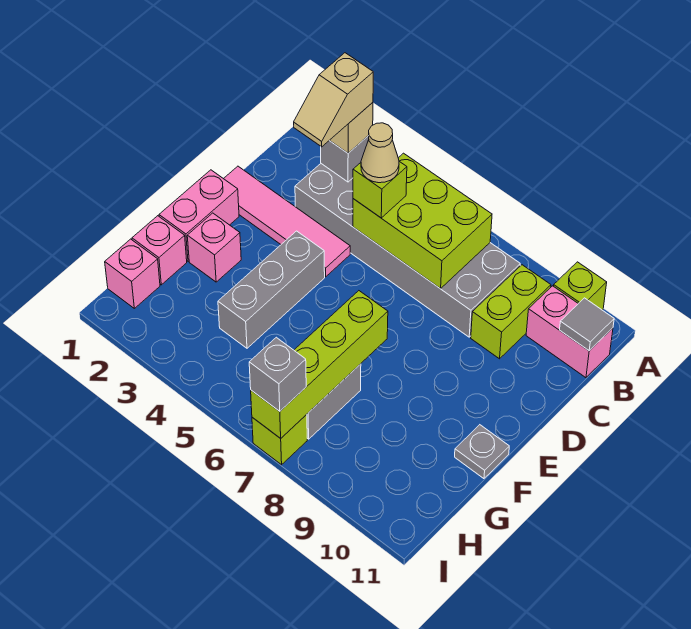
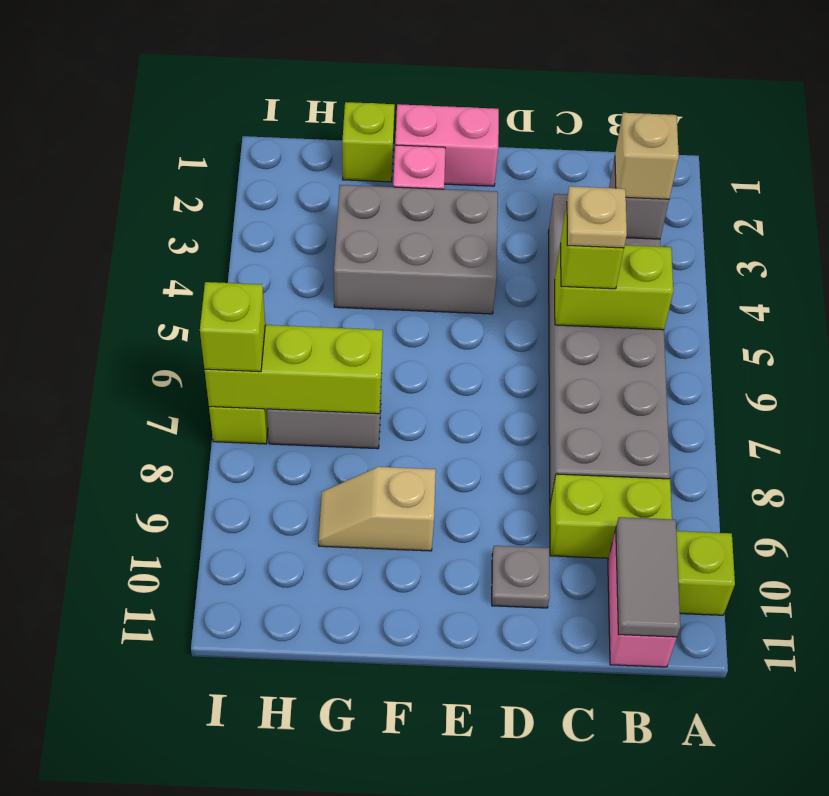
tan 1x2 slope [294,53,373,147] -> tan 1x2 slope moved to [319,467,436,551]
lime 2x3 brick [353,153,492,289] -> lime 1x2 brick [555,243,673,330]
grey 1x1 tile [560,298,614,351] -> grey 1x2 tile [616,517,680,637]
tan 1x1 cone [361,123,399,183] -> tan 1x1 plate [567,186,627,248]
pink 1x4 tile [224,166,350,277] -> none
grey 1x3 brick [218,231,325,348] -> grey 2x3 brick [334,185,498,314]
lime 1x4 brick [251,291,388,438] -> lime 1x3 brick [205,325,383,414]
grey 1x1 plate [455,425,509,479] -> grey 1x1 plate moved to [492,546,549,608]
pink 1x1 brick [132,216,187,285] -> lime 1x1 brick [342,102,395,182]
pink 1x1 brick [105,239,160,308] -> none
grey 1x1 brick [249,337,306,411] -> lime 1x1 brick [200,282,265,372]

